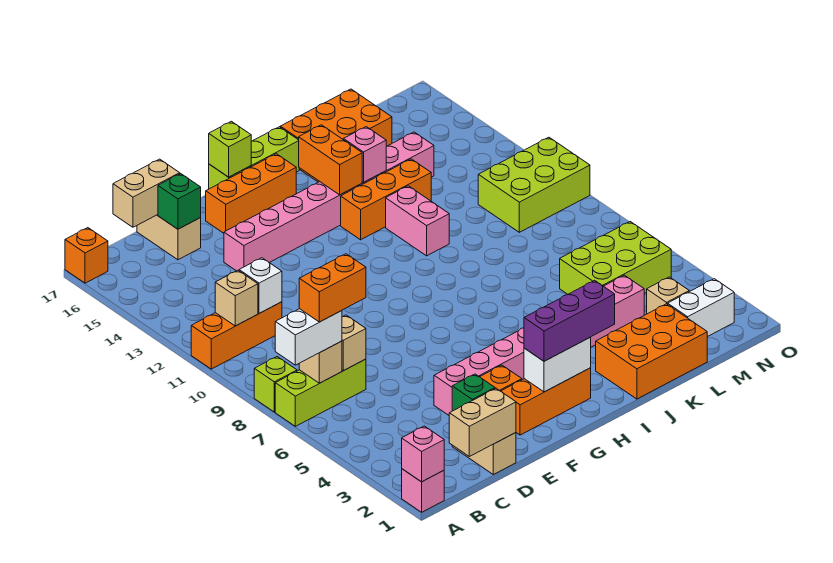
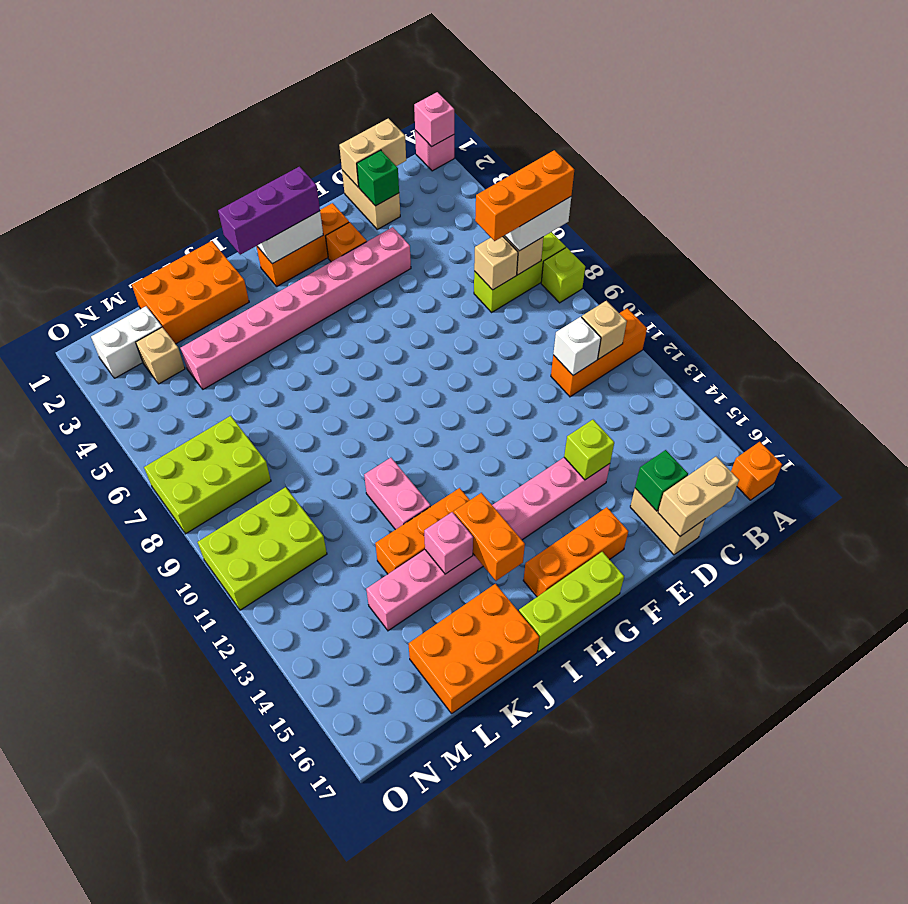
orange 1x2 brick [299,254,366,322] -> orange 1x3 brick [475,150,574,241]
lime 1x1 brick [209,121,251,177] -> lime 1x1 brick moved to [564,420,614,480]
lime 2x3 brick [560,222,671,294] -> lime 2x3 brick moved to [144,416,271,534]

